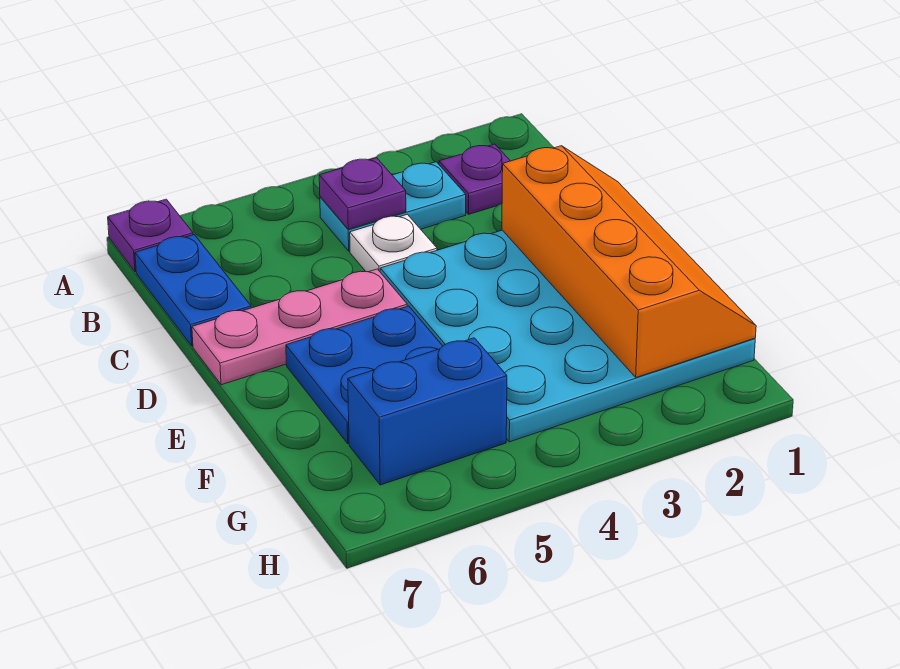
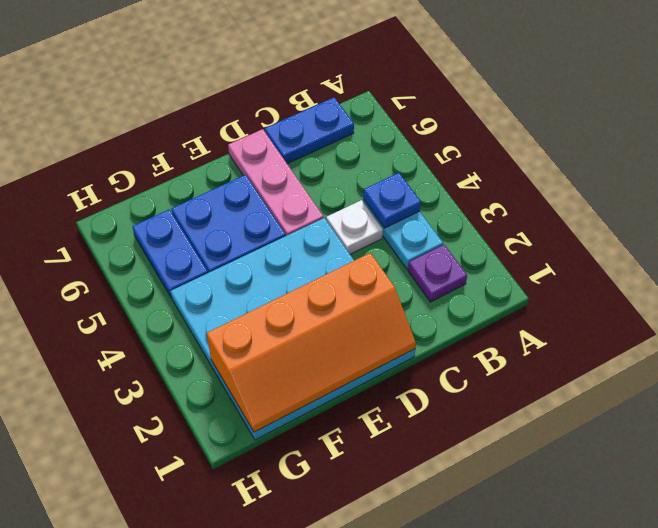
purple 1x1 plate [108,199,193,272] -> none
purple 1x1 plate [319,158,406,229] -> blue 1x1 plate [364,173,421,228]
blue 1x2 brick [348,338,507,485] -> blue 1x2 plate [132,209,208,298]

